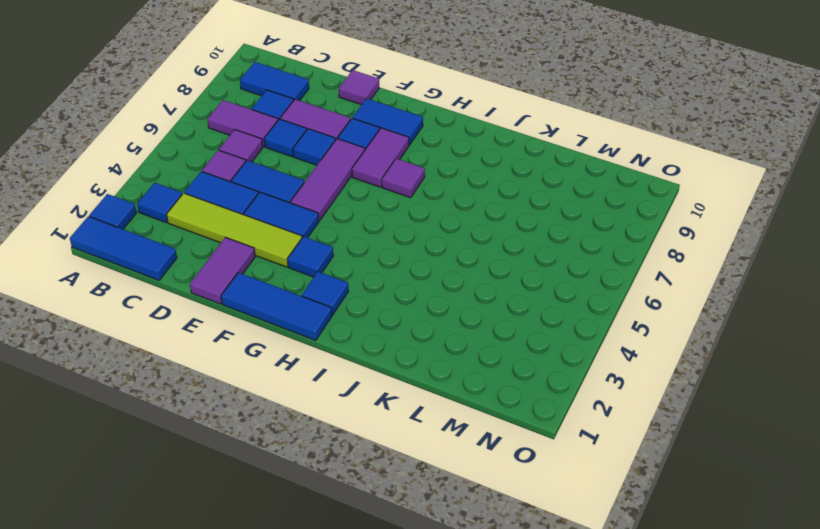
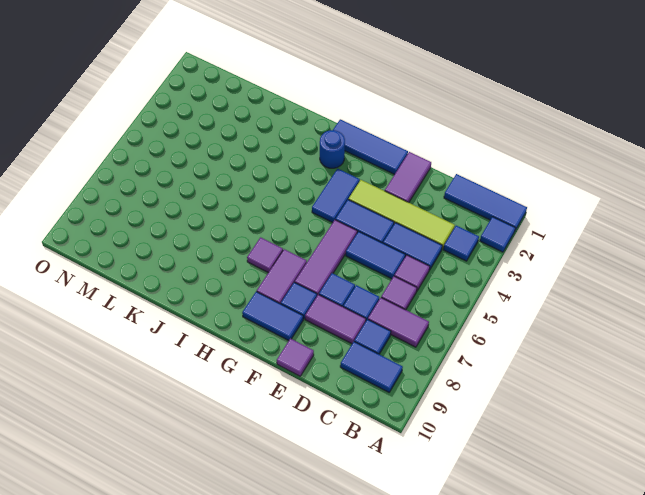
blue 1x1 tile [287,236,333,277] -> blue 1x2 tile [312,169,360,223]
blue 1x1 tile [302,272,349,315] -> blue 1x1 round brick [320,130,345,168]

